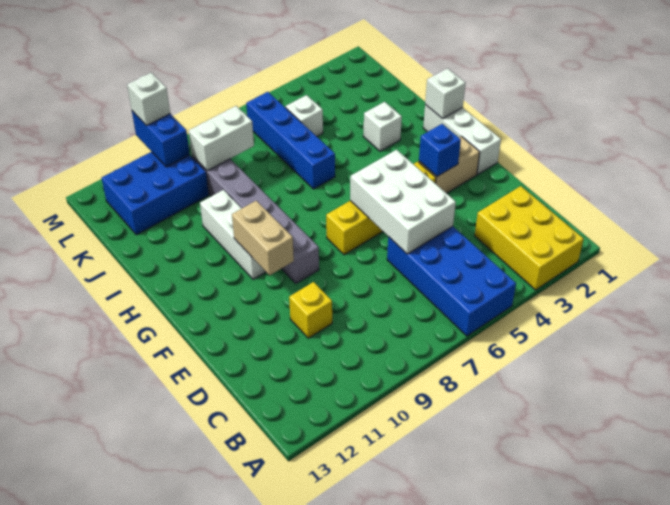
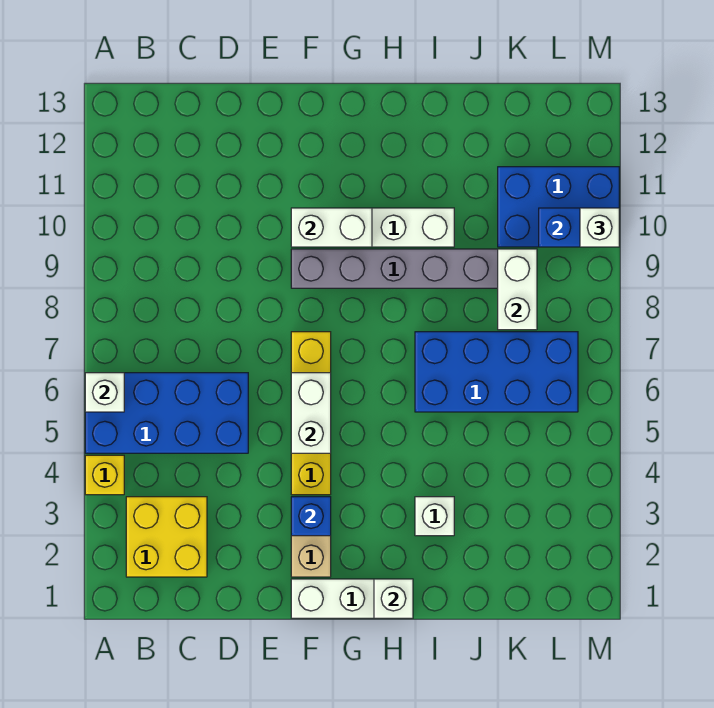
yellow 2x3 brick [475,186,584,290] -> yellow 2x2 brick [126,497,207,577]
white 2x3 brick [350,150,456,254] -> white 1x2 brick [291,373,331,453]
yellow 1x1 brick [289,282,332,338] -> yellow 1x1 brick moved to [85,455,124,495]
tan 1x2 brick [232,201,294,275] -> white 1x2 brick [291,208,372,247]
blue 1x4 brick [246,92,335,189] -> blue 2x4 brick [415,332,578,412]
white 1x1 brick [285,95,323,136] -> white 1x1 brick moved to [85,373,124,412]
blue 2x3 brick [102,152,209,235] -> blue 2x3 brick turned to [498,167,619,247]

